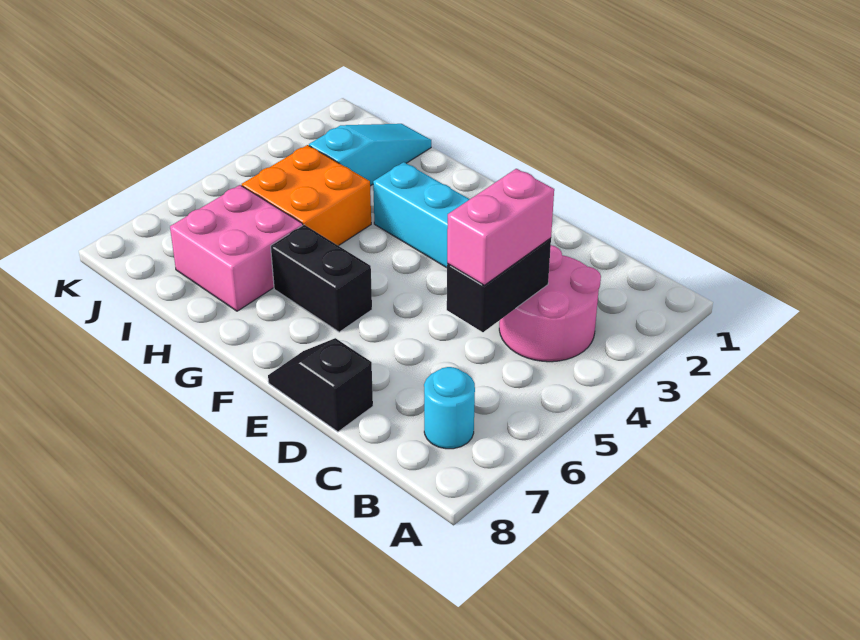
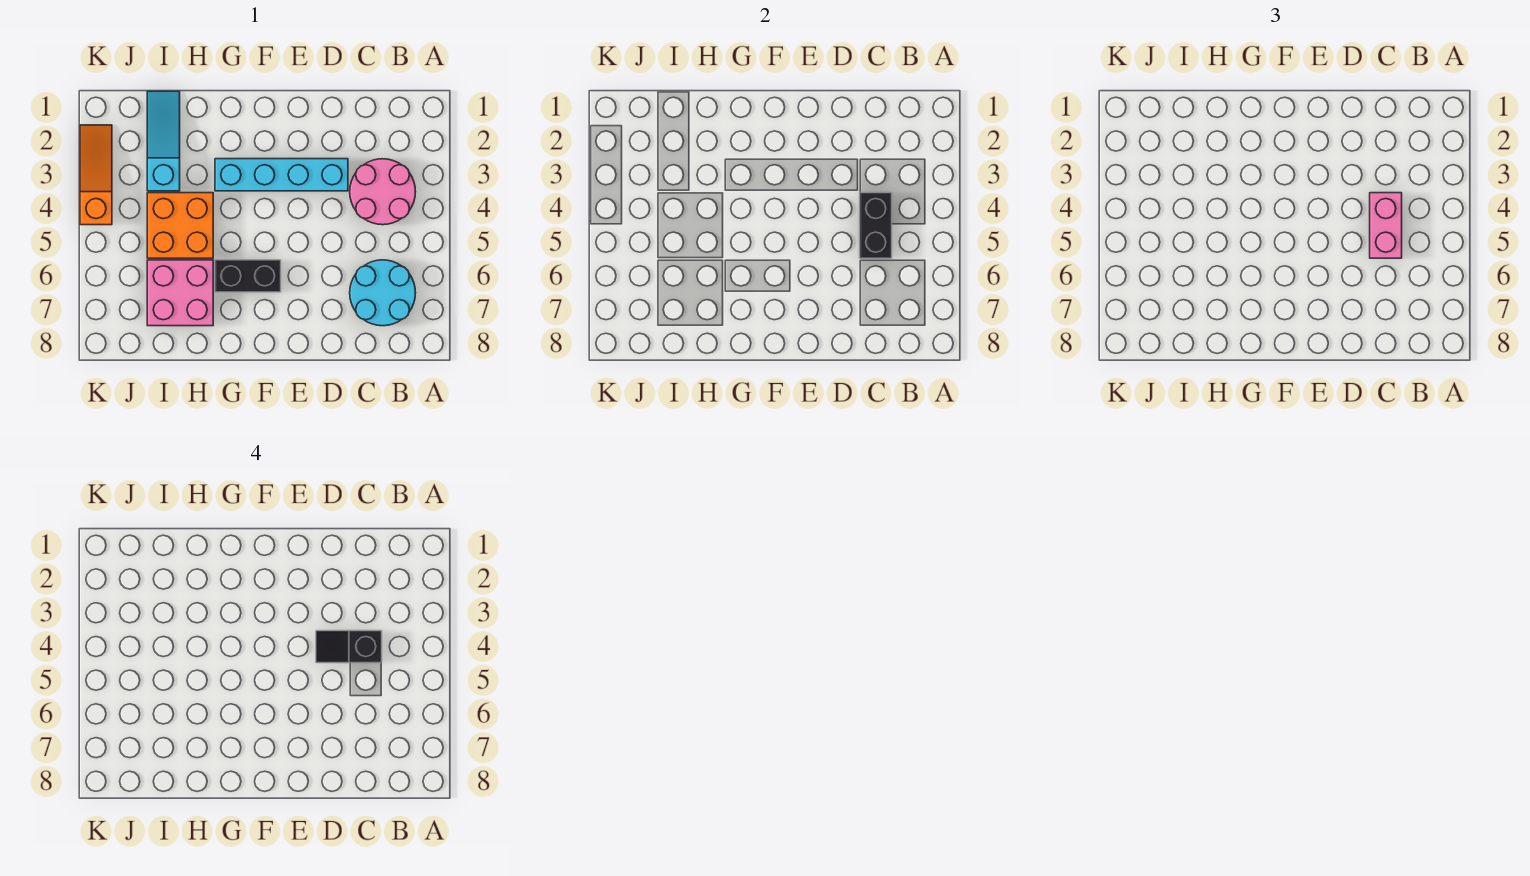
cyan 1x1 round brick [424,367,475,449] -> cyan 2x2 round brick [350,260,416,326]
black 1x2 slope [268,338,373,432] -> black 1x2 slope moved to [316,631,382,663]
none -> orange 1x3 slope [80,125,112,225]

